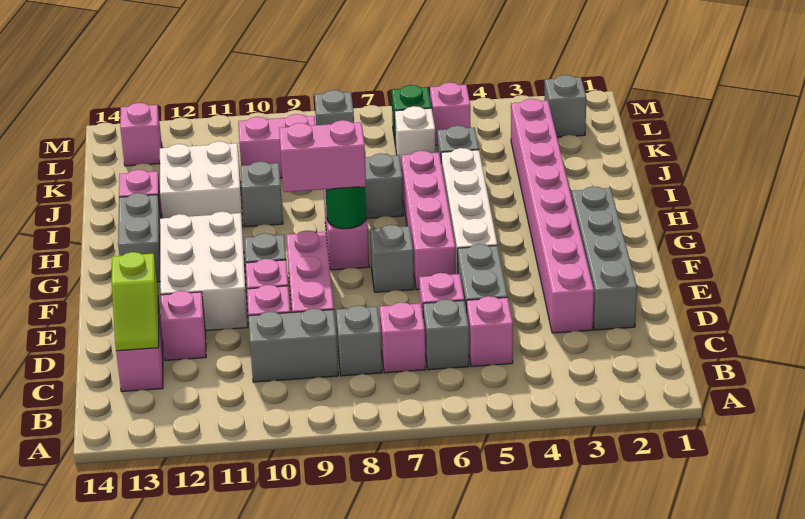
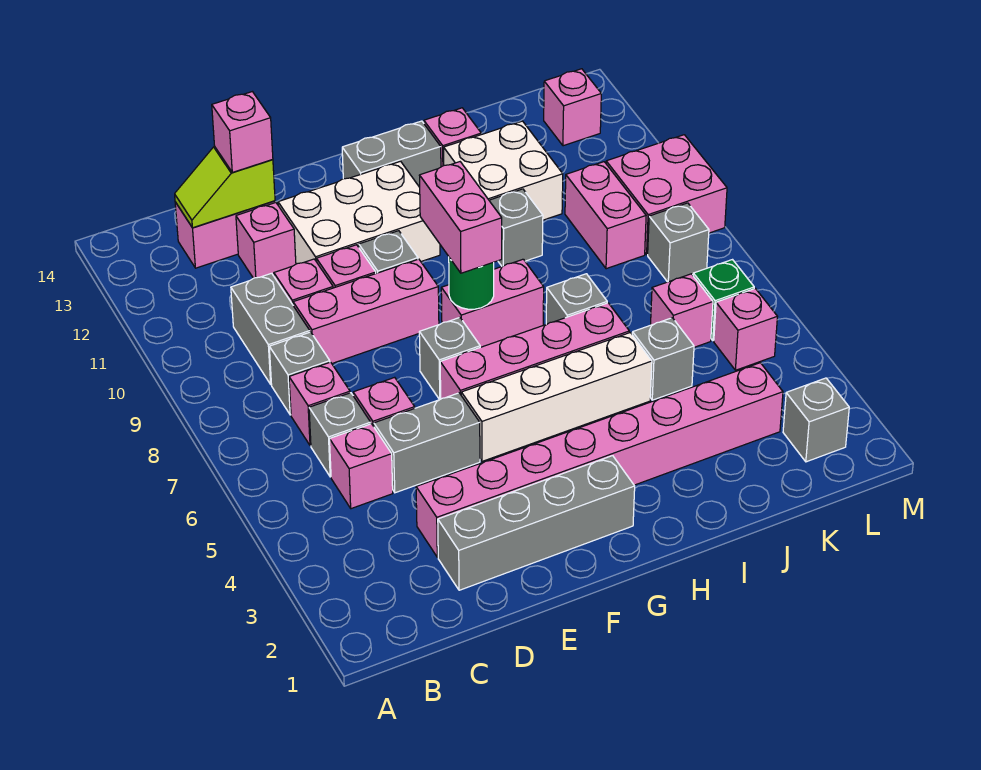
none -> pink 1x1 brick [212,92,273,172]
white 1x1 brick [395,106,436,170] -> pink 1x1 brick [651,274,713,347]
none -> pink 2x2 brick [606,135,727,254]

